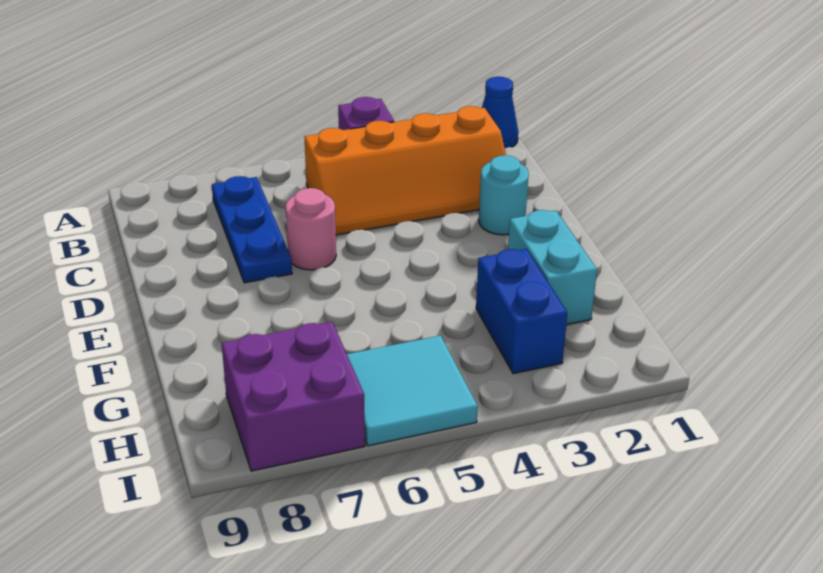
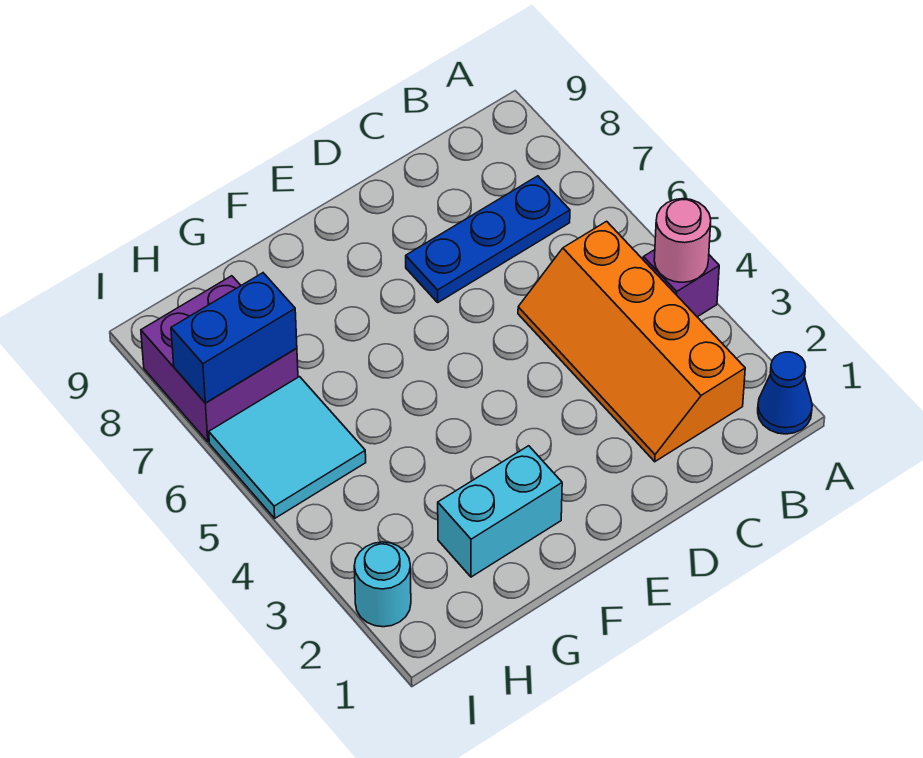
cyan 1x1 round brick [479,155,529,235] -> cyan 1x1 round brick moved to [354,542,411,627]
pink 1x1 round brick [286,188,336,270] -> pink 1x1 round brick moved to [654,199,711,282]
blue 1x2 brick [476,249,567,374] -> blue 1x2 brick moved to [171,273,297,403]

